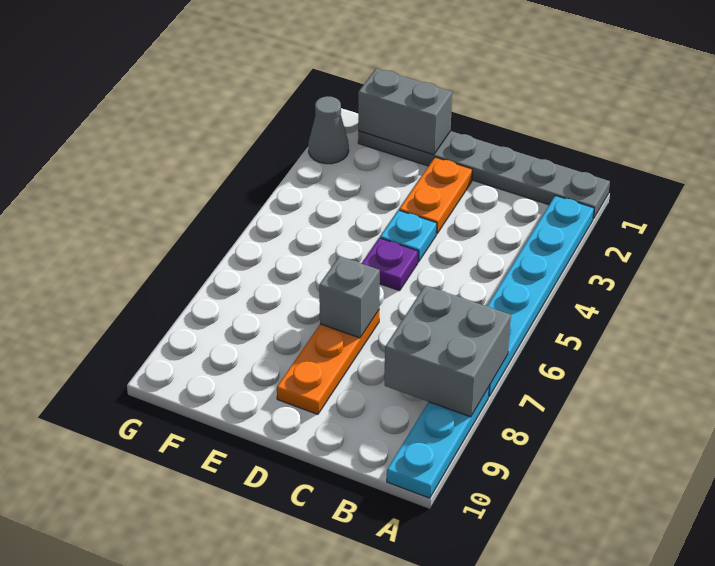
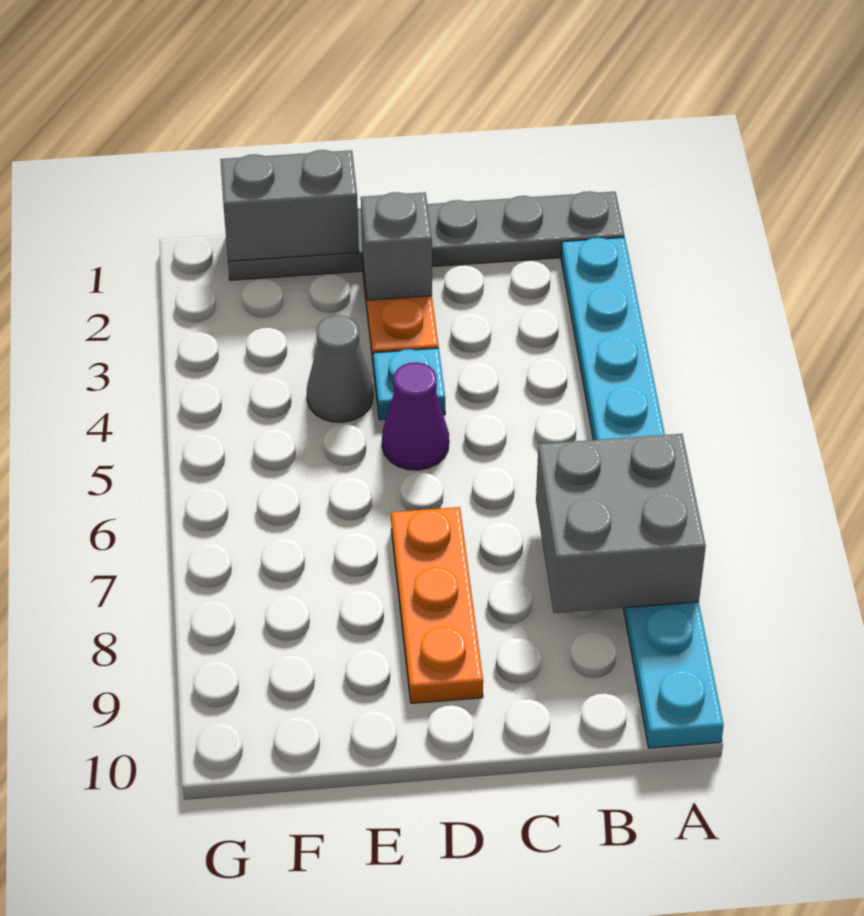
purple 1x1 plate [362,238,418,291] -> purple 1x1 cone [382,362,449,470]
grey 1x1 brick [319,256,380,338] -> grey 1x1 brick moved to [361,192,432,300]
grey 1x1 cone [308,96,349,164] -> grey 1x1 cone moved to [307,315,373,422]

